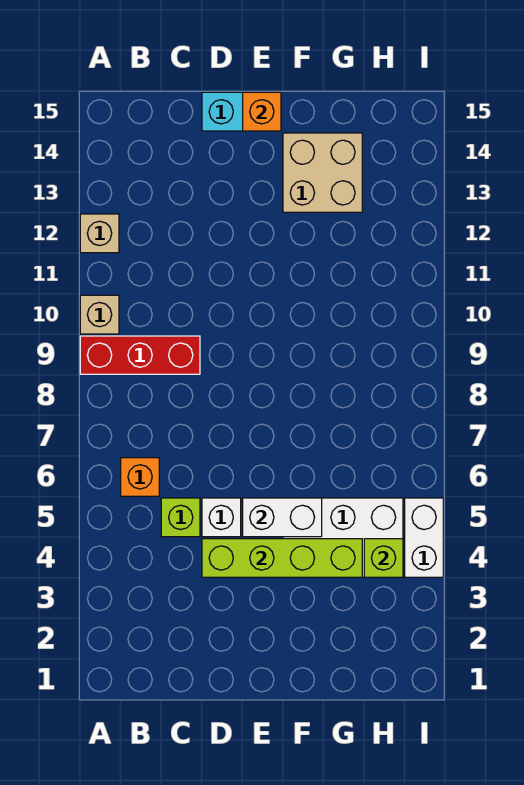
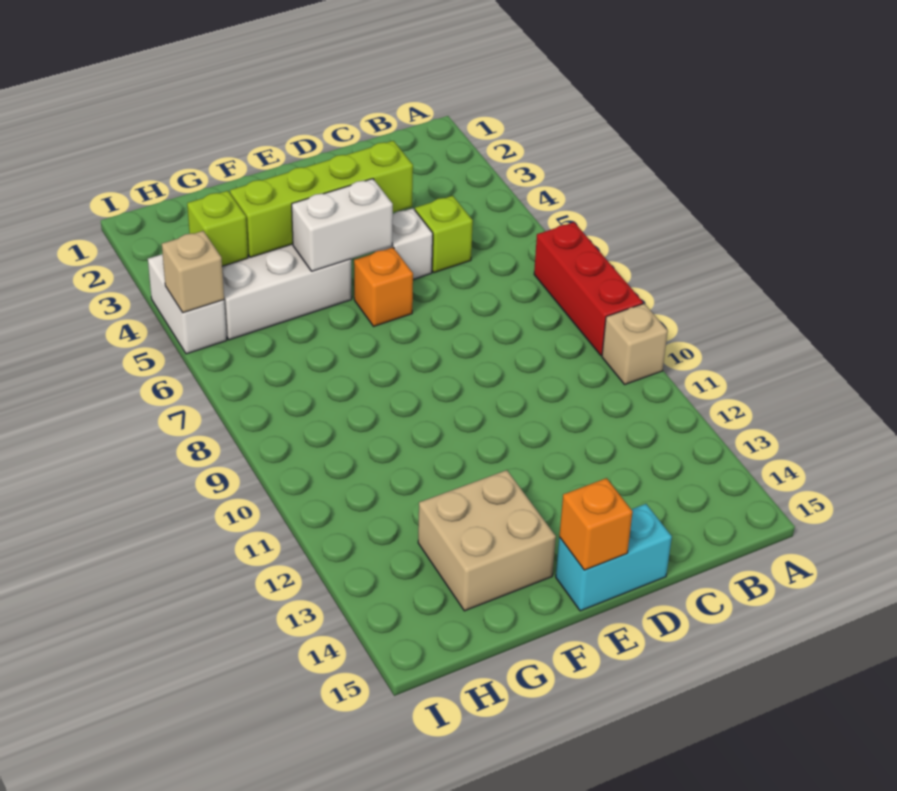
red 1x3 brick [80,336,200,374] -> red 1x3 brick turned to [534,222,643,356]
tan 1x1 brick [80,214,119,253] -> tan 1x1 brick moved to [162,231,224,313]
orange 1x1 brick [121,458,159,496] -> orange 1x1 brick moved to [354,248,413,326]

